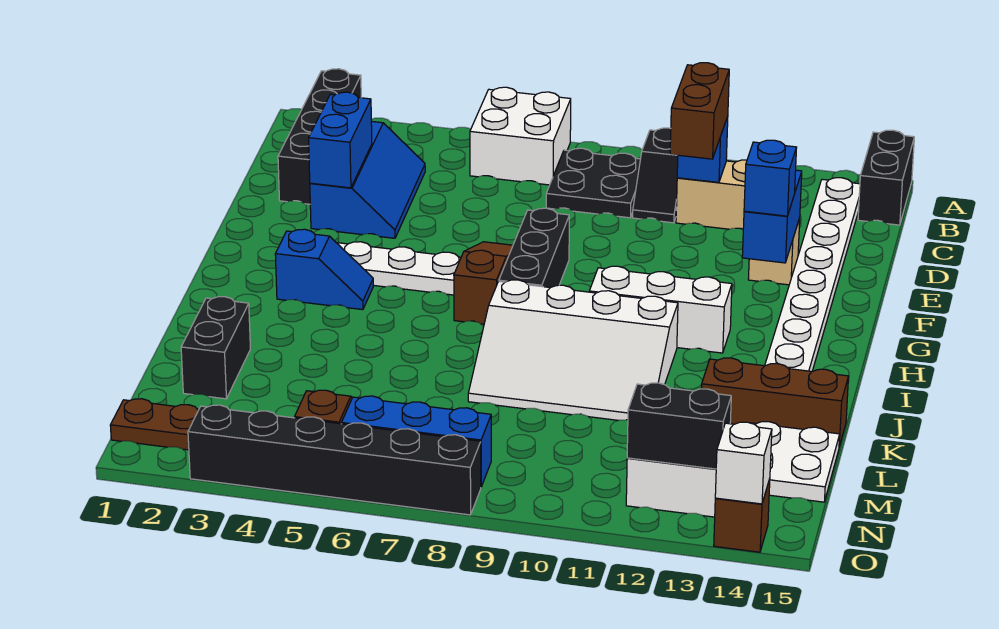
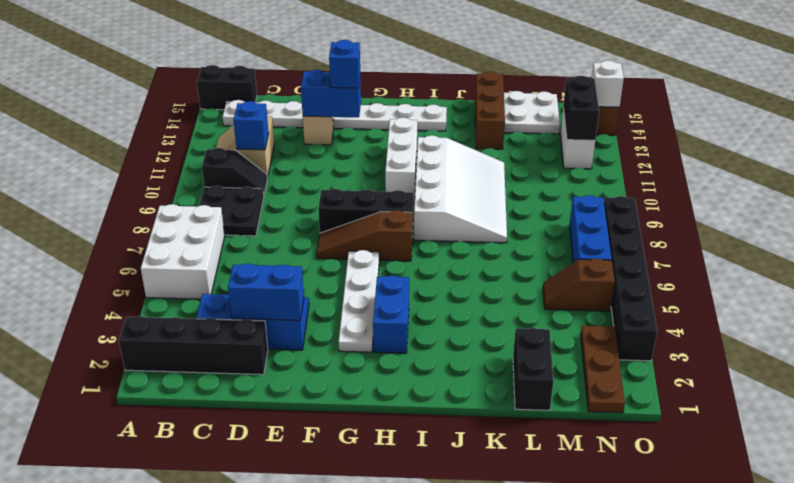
white 2x2 brick [470,87,571,185] -> white 2x3 brick [141,204,225,299]
brown 1x2 brick [670,63,729,159] -> none
blue 1x2 slope [275,229,373,310] -> blue 1x2 brick [373,275,409,353]
black 1x2 brick [181,297,250,399] -> black 1x2 brick turned to [513,328,553,410]

